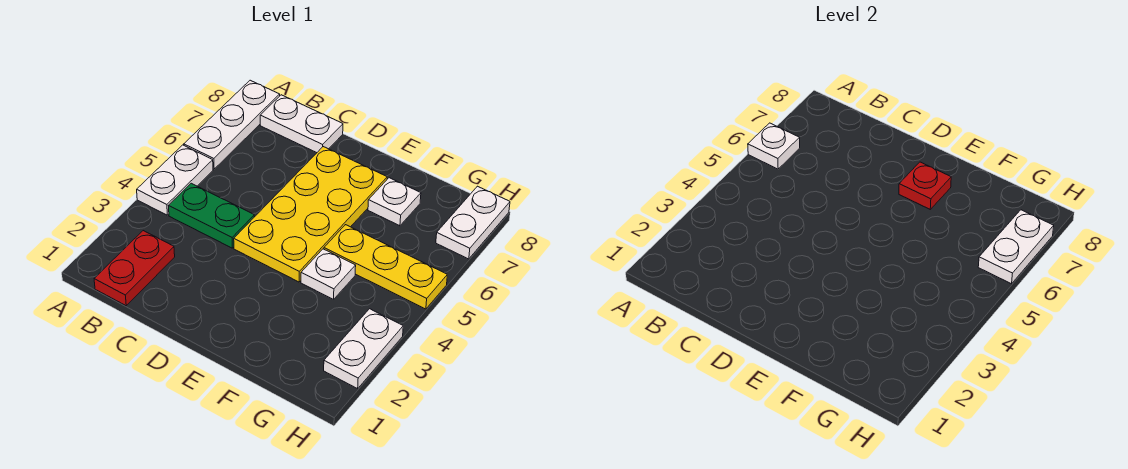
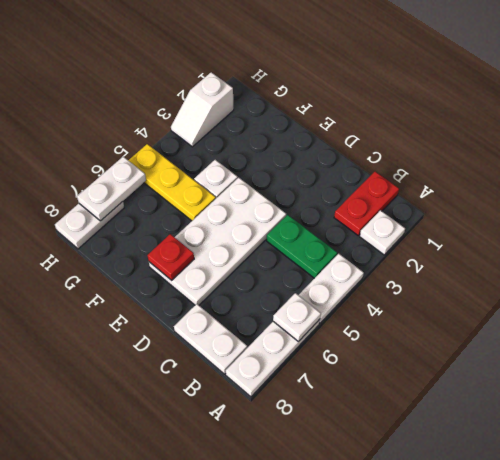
yellow 2x4 plate [234,147,387,282] -> white 2x4 plate [149,178,286,305]
white 1x1 plate [368,178,421,226] -> white 1x1 plate moved to [360,210,405,255]
white 1x2 plate [324,309,403,389] -> white 1x2 slope [171,72,234,147]

